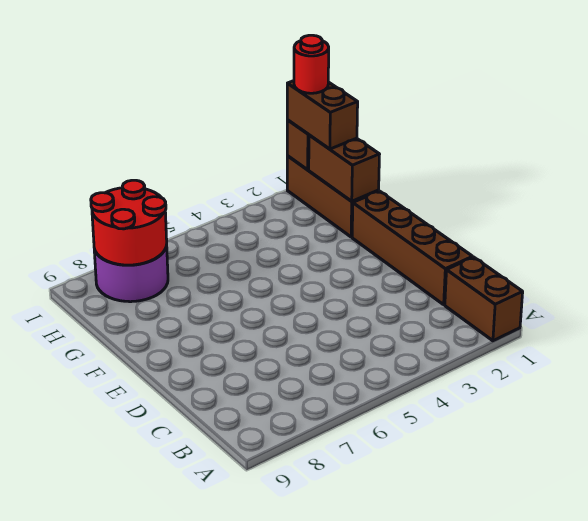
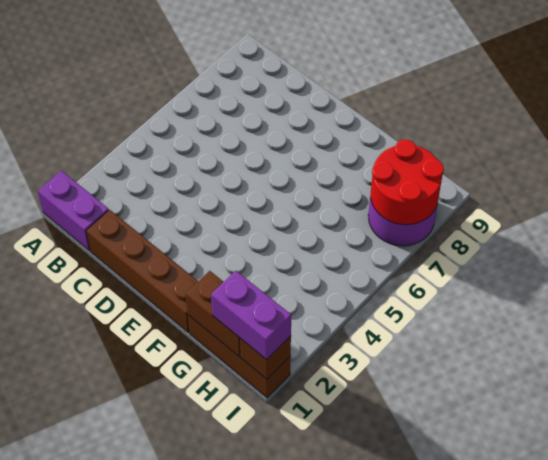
brown 1x2 brick [445,257,523,341] -> purple 1x2 brick [38,171,109,250]
brown 1x2 brick [287,81,358,149] -> purple 1x2 brick [211,271,291,360]
red 1x1 round brick [294,35,329,93] -> none

